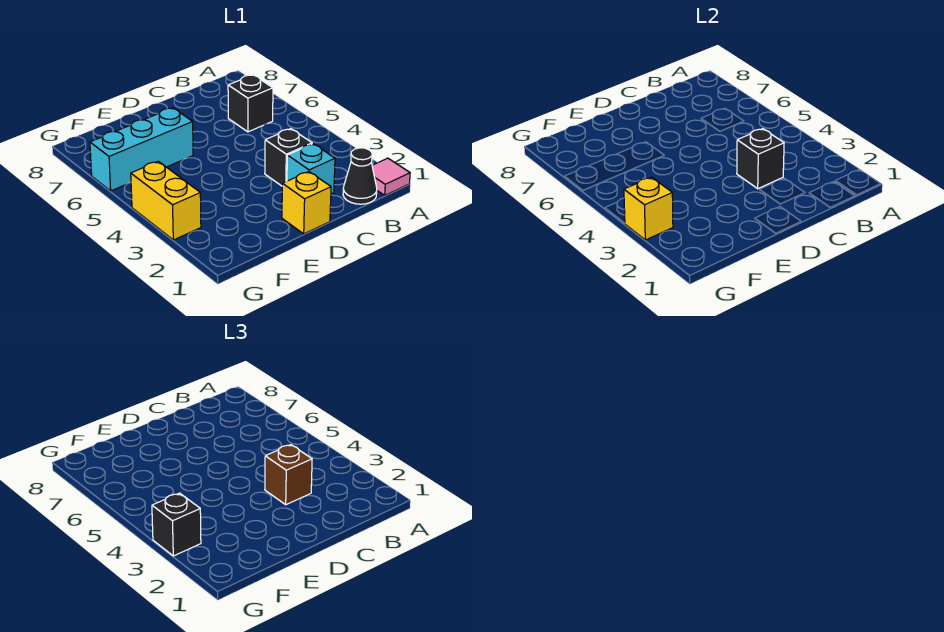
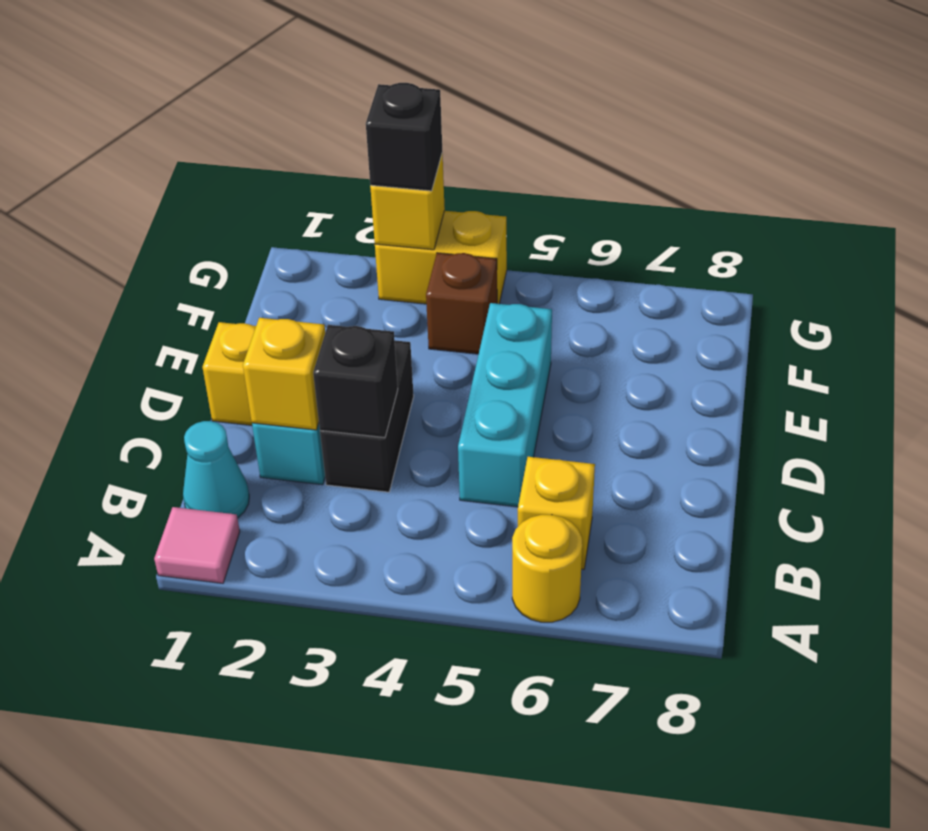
none -> yellow 1x1 round brick [512,515,582,622]
black 1x1 cone [343,148,377,204] -> cyan 1x1 cone [183,421,249,518]
black 1x1 brick [228,75,273,132] -> yellow 1x1 brick [518,457,595,569]
none -> yellow 1x1 brick [243,318,325,430]
black 1x1 brick [265,129,312,186] -> black 1x2 brick [320,340,414,492]
brown 1x1 brick [265,445,312,505] -> brown 1x1 brick moved to [426,253,497,354]
cyan 1x3 brick [90,108,193,191] -> cyan 1x3 brick moved to [458,303,552,507]

